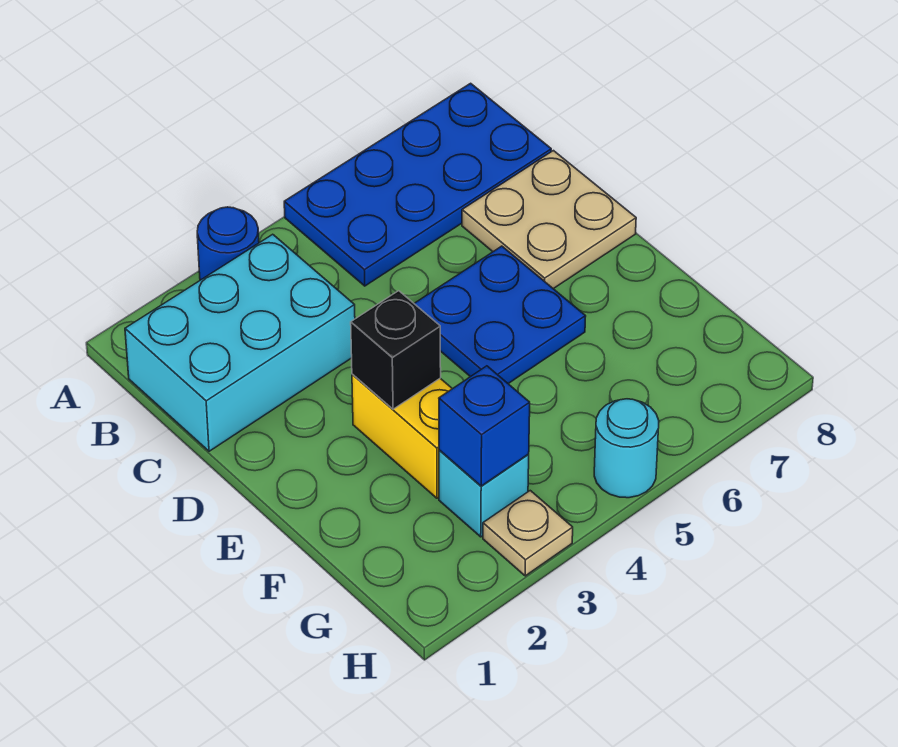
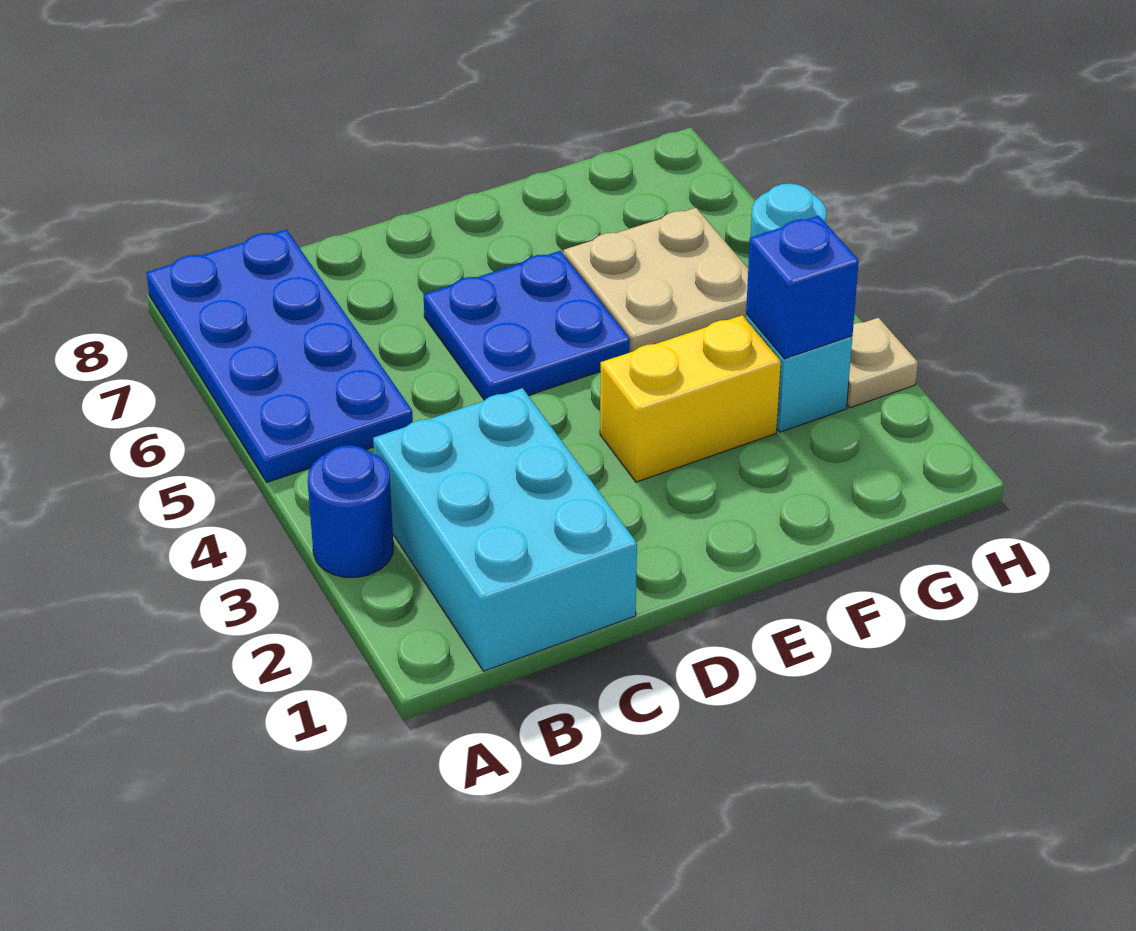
tan 2x2 plate [462,151,636,289] -> tan 2x2 plate moved to [564,208,748,352]
black 1x1 brick [351,291,441,409] -> none

